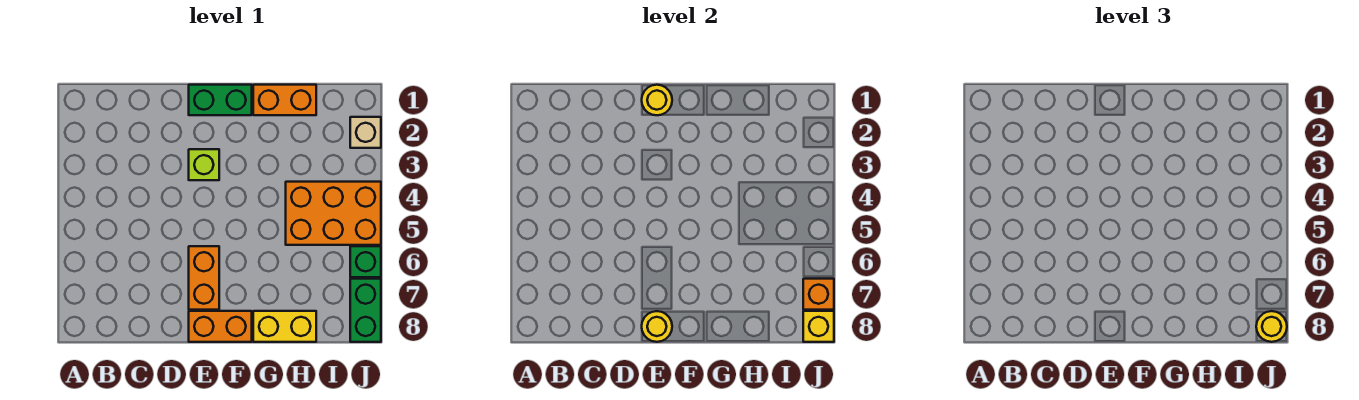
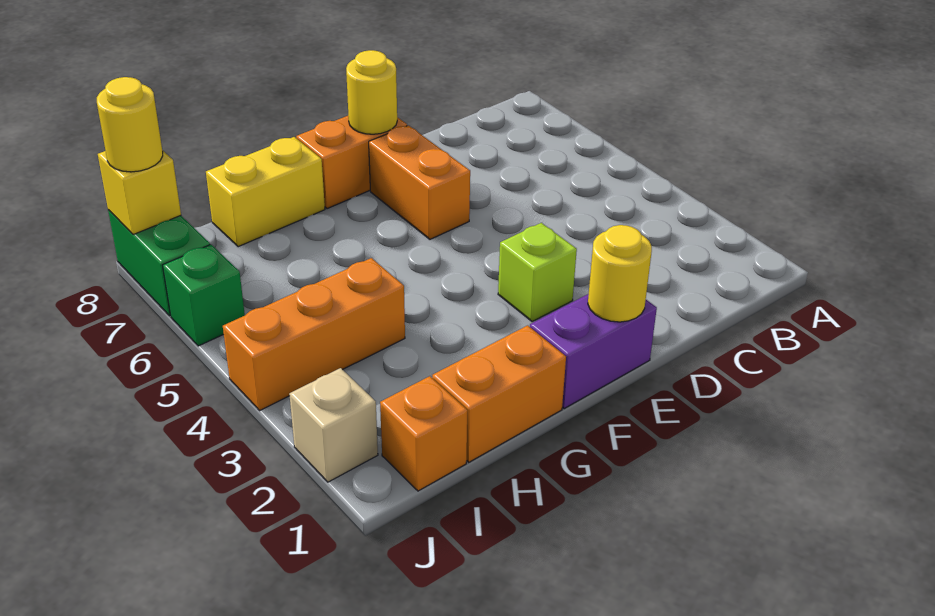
green 1x2 brick [189,85,252,115] -> purple 1x2 brick [530,294,657,408]
orange 2x3 brick [286,182,381,245] -> orange 1x3 brick [223,258,405,410]
orange 1x1 brick [803,279,834,310] -> orange 1x1 brick moved to [380,376,467,491]

